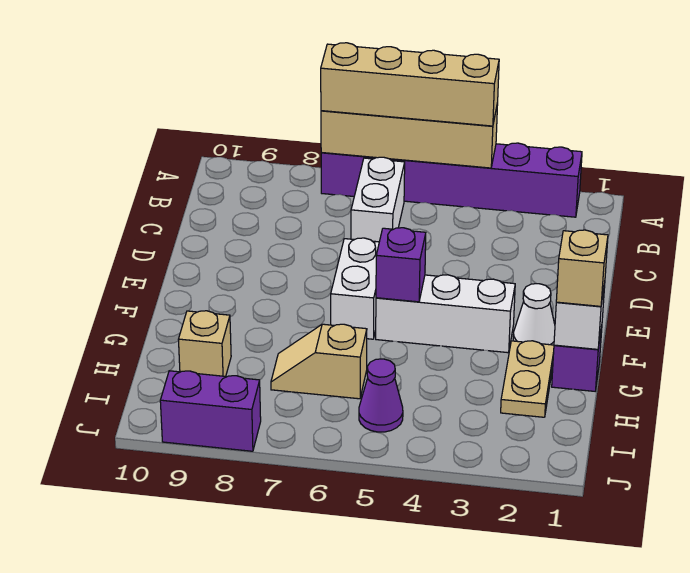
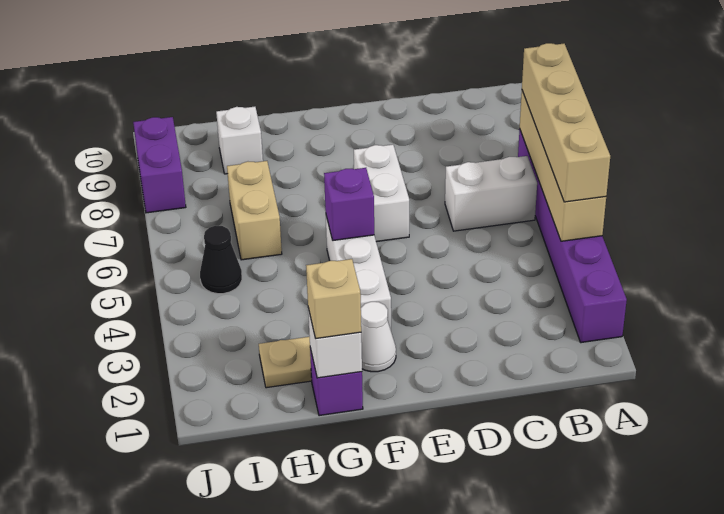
white 1x2 brick [331,238,379,339] -> white 1x2 brick turned to [354,145,409,242]
tan 1x2 slope [271,324,367,399] -> tan 1x2 brick [227,161,282,260]
tan 1x1 brick [178,311,231,376] -> white 1x1 brick [216,107,263,174]
purple 1x1 cone [359,359,403,432] -> black 1x1 cone [200,226,242,294]

